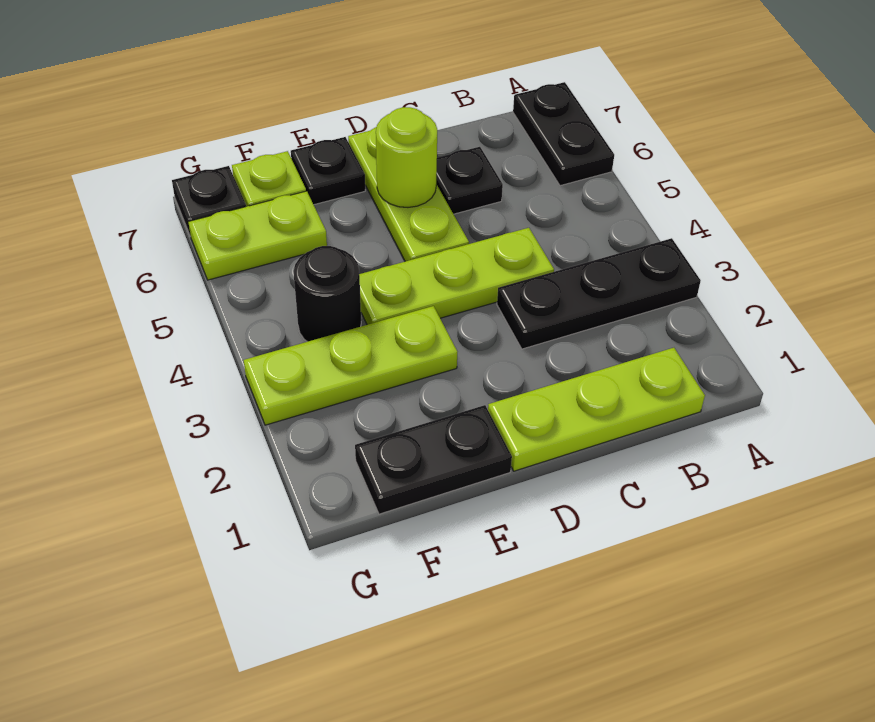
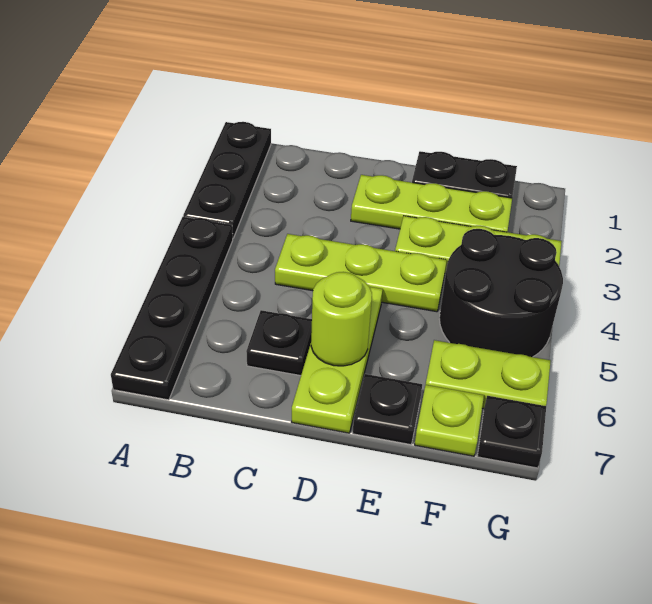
black 1x3 plate [497,238,701,349] -> black 1x3 plate turned to [183,122,271,238]
black 1x2 plate [513,82,614,186] -> black 1x4 plate [111,217,233,400]
lime 1x3 plate [488,348,705,471] -> lime 1x3 plate moved to [351,175,512,232]
black 1x1 round brick [293,246,361,342] -> black 2x2 round brick [439,229,563,357]

